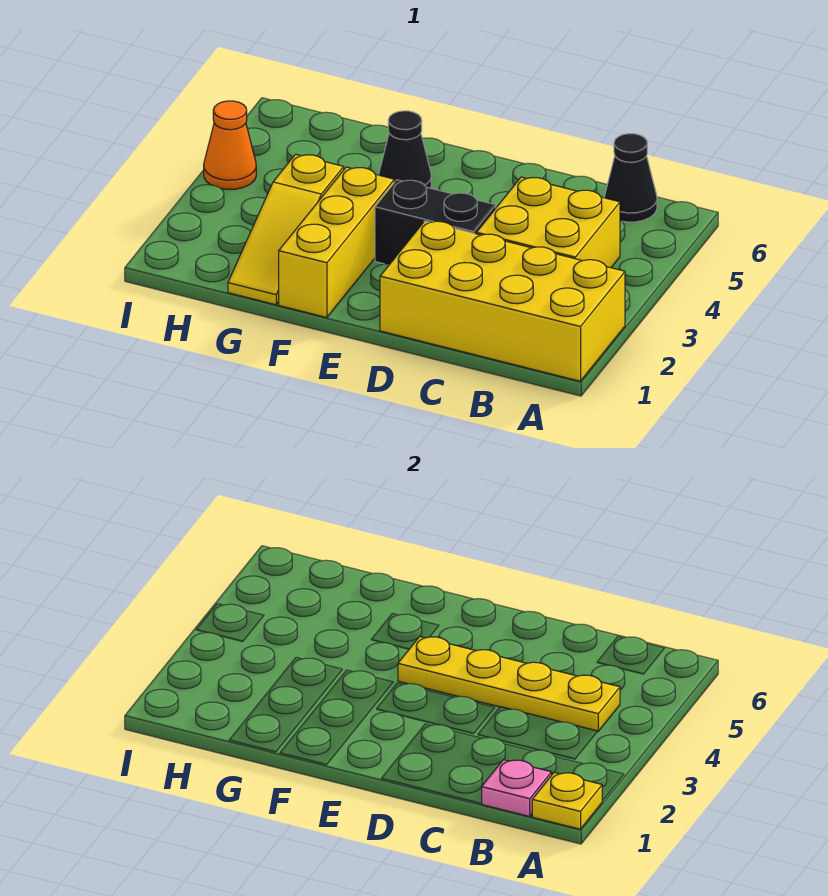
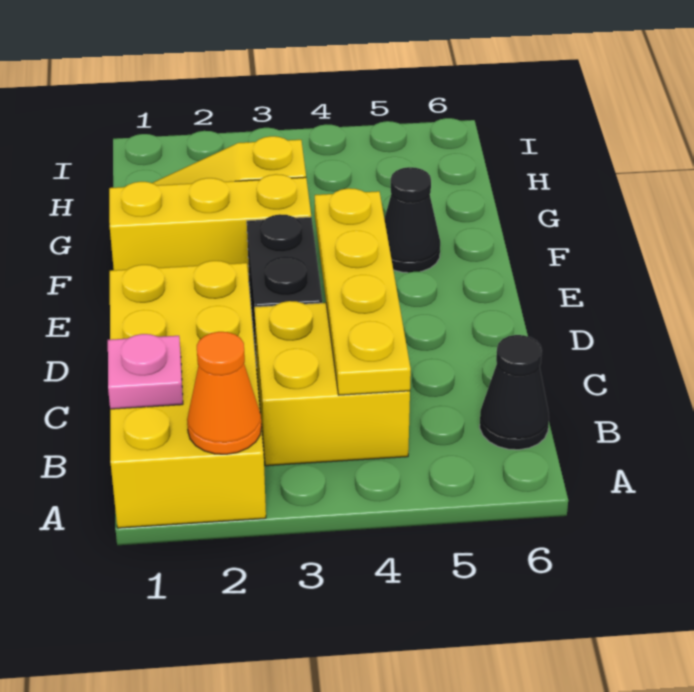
yellow 1x1 plate [532,772,602,829] -> none
orange 1x1 cone [204,101,256,189] -> orange 1x1 cone moved to [187,332,261,454]

